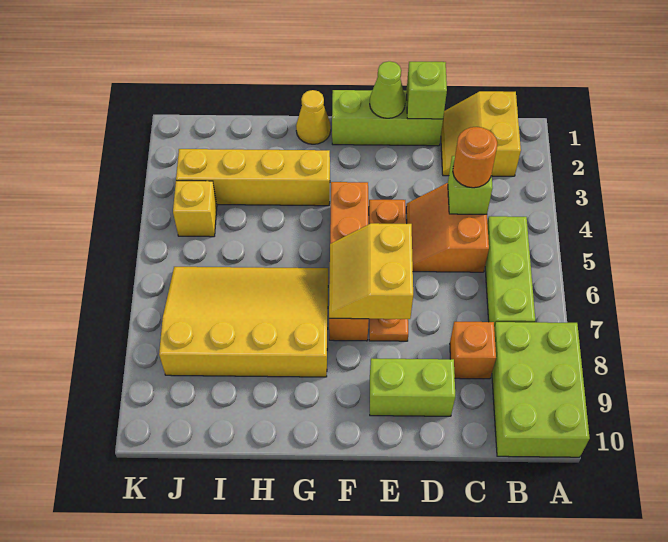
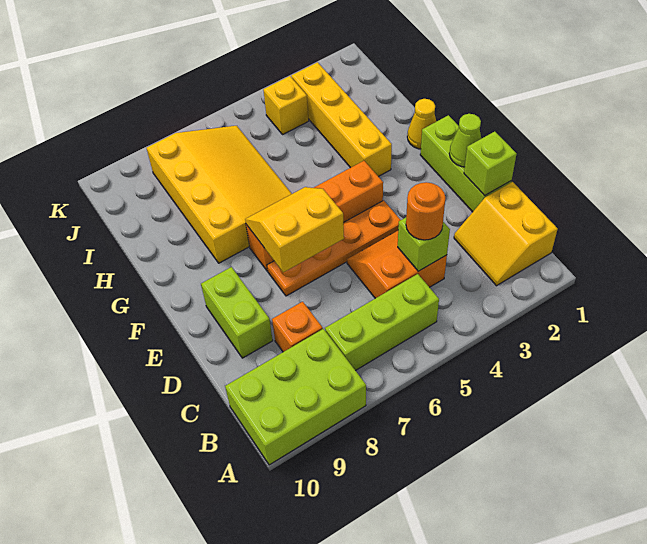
yellow 2x2 slope [441,91,521,176] -> yellow 2x2 slope turned to [454,182,558,286]

